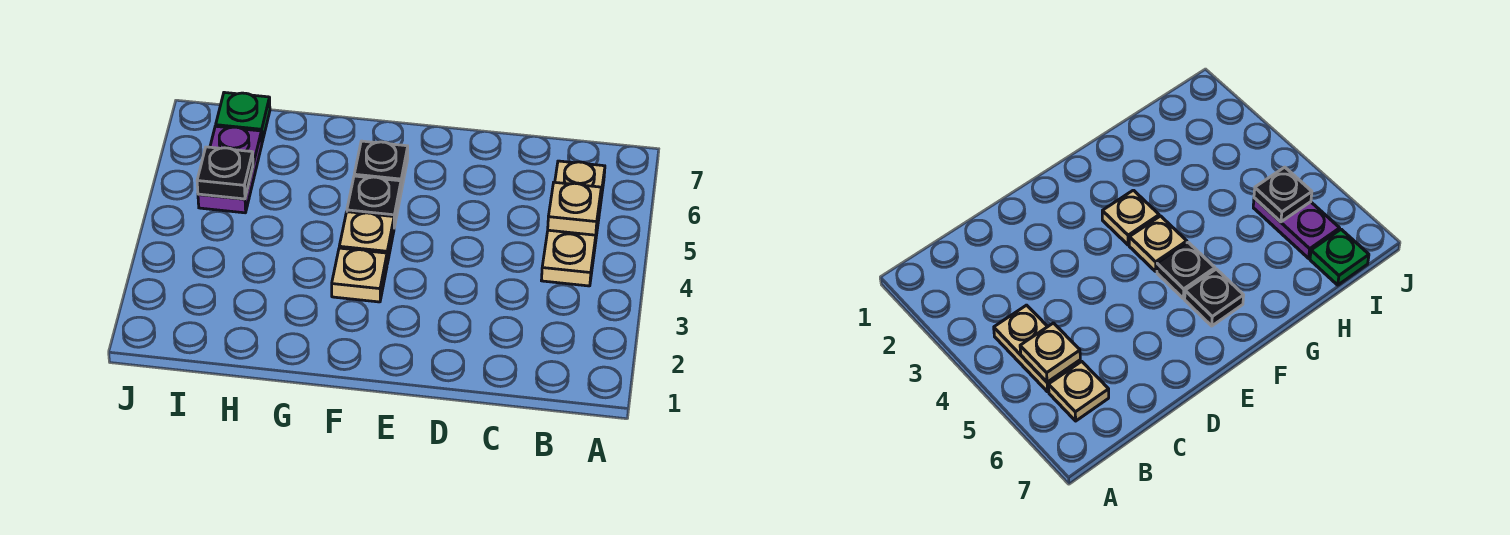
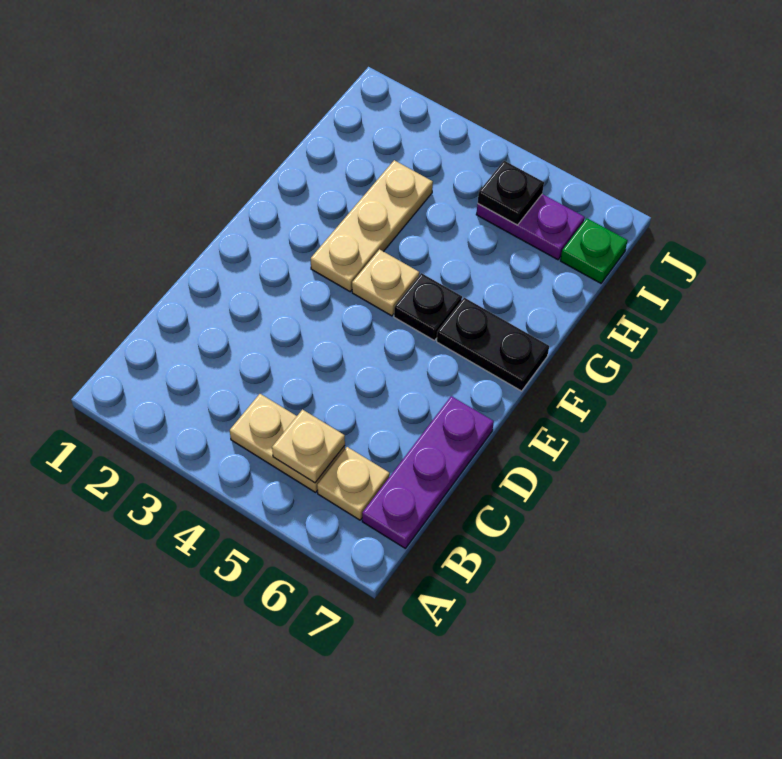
none -> purple 1x3 plate [362,396,494,548]
tan 1x1 plate [332,248,387,302] -> tan 1x3 plate [311,160,433,292]
black 1x1 plate [354,141,408,191] -> black 1x2 plate [437,298,549,391]

